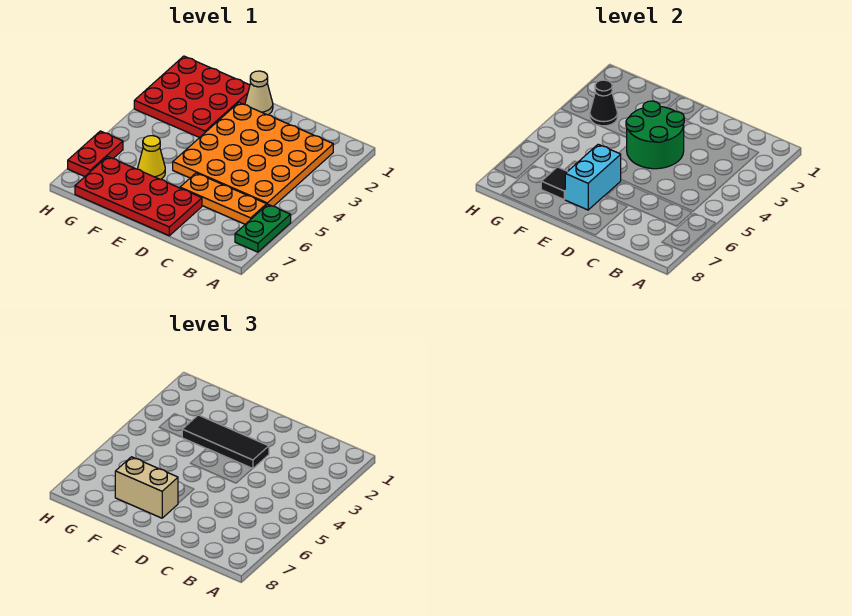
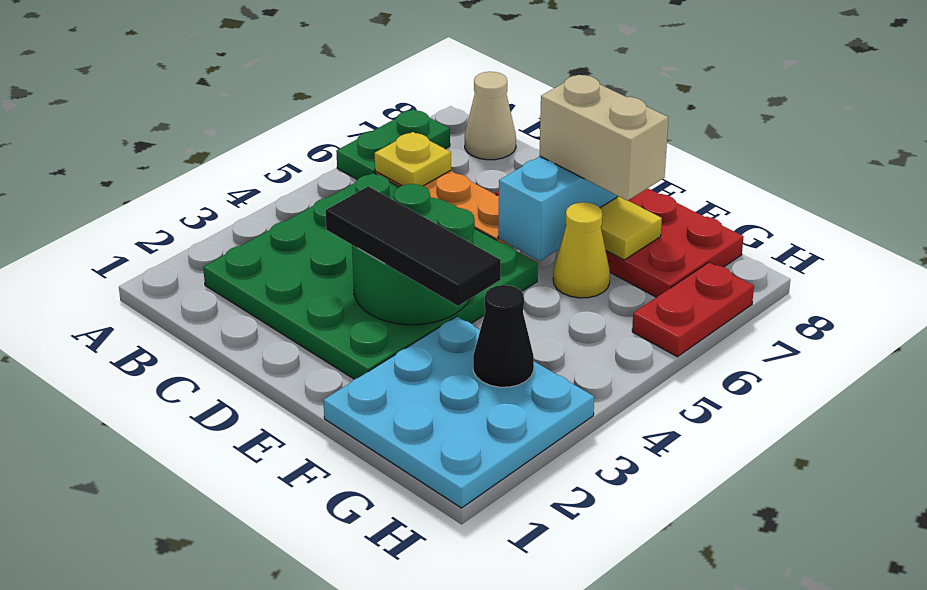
orange 4x4 plate [173,103,333,206] -> green 4x4 plate [203,173,538,379]
none -> yellow 1x1 plate [375,132,451,186]
tan 1x1 cone [245,71,273,115] -> tan 1x1 cone moved to [465,72,516,160]
red 3x3 plate [134,56,250,138] -> cyan 3x3 plate [323,316,594,508]
black 1x1 tile [541,167,568,199] -> yellow 1x1 tile [600,196,662,260]

